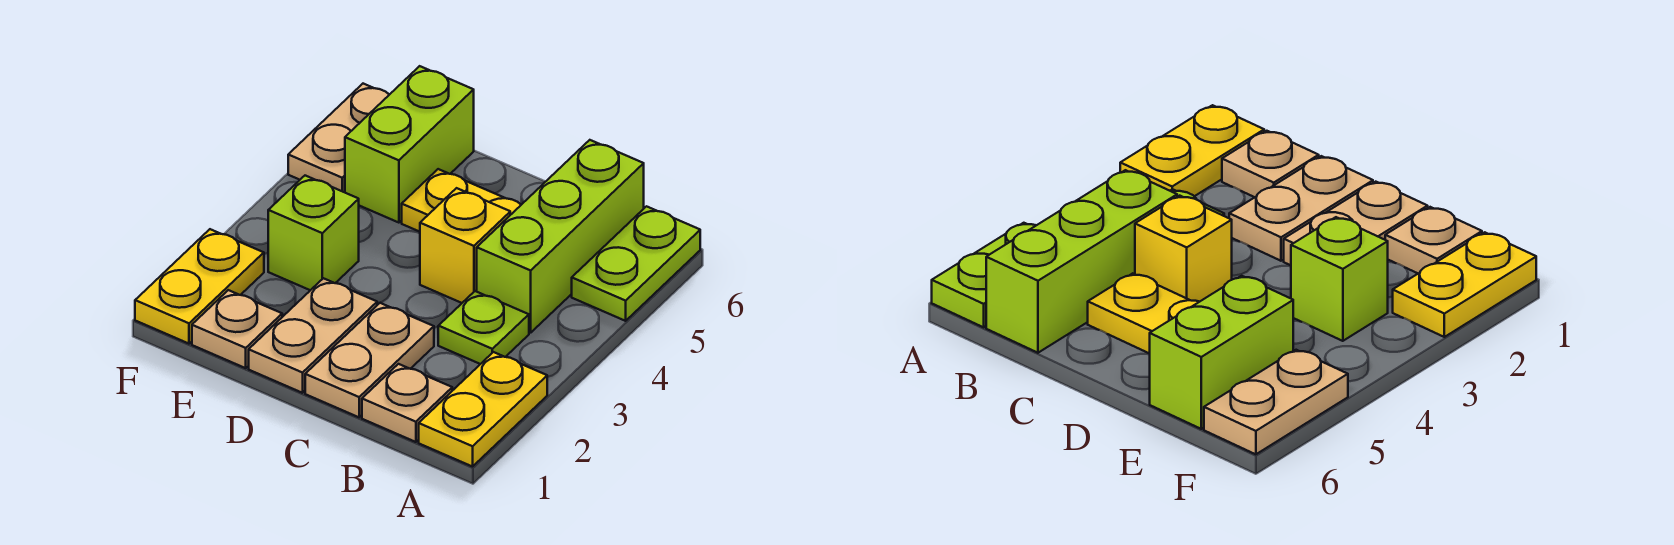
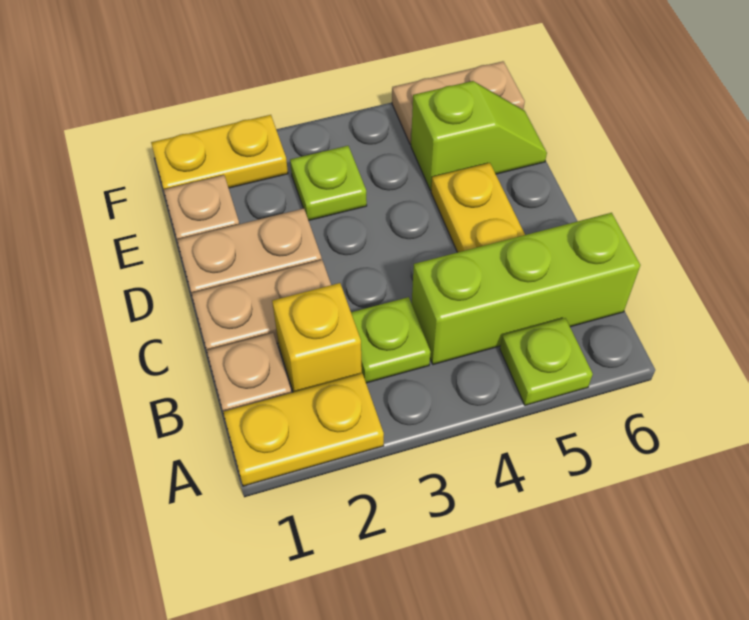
lime 1x2 plate [572,206,700,321] -> lime 1x1 plate [500,318,593,406]
yellow 1x1 brick [420,188,510,303] -> yellow 1x1 brick moved to [272,283,362,392]
lime 1x1 brick [268,176,359,290] -> lime 1x1 plate [290,146,367,221]
lime 1x2 brick [345,66,474,223] -> lime 1x2 slope [411,81,547,190]

